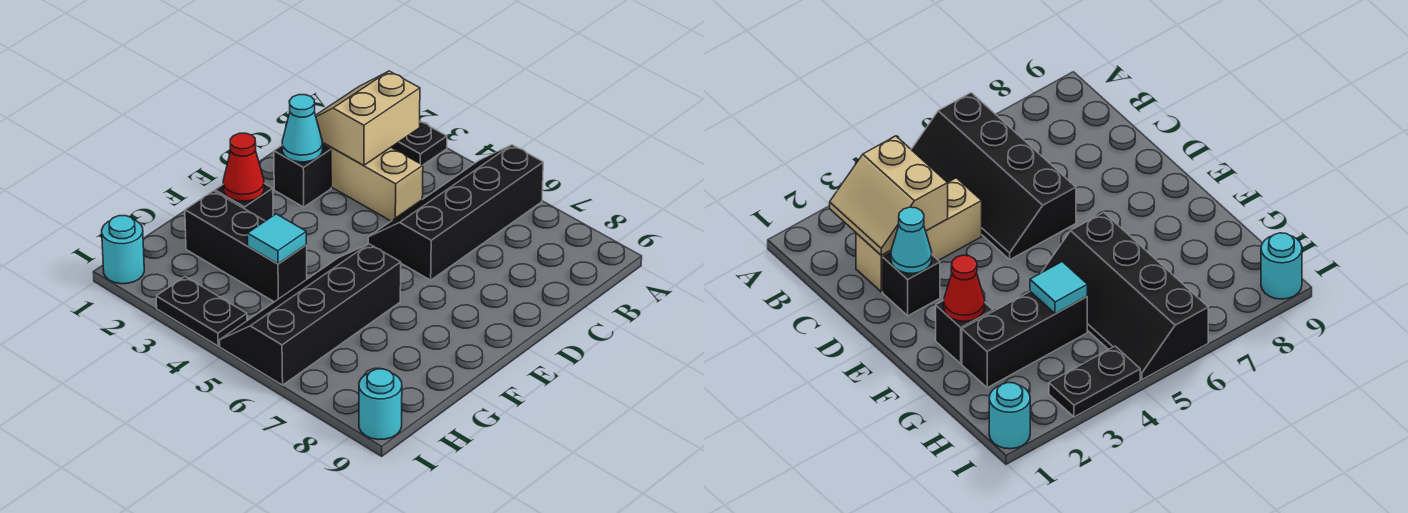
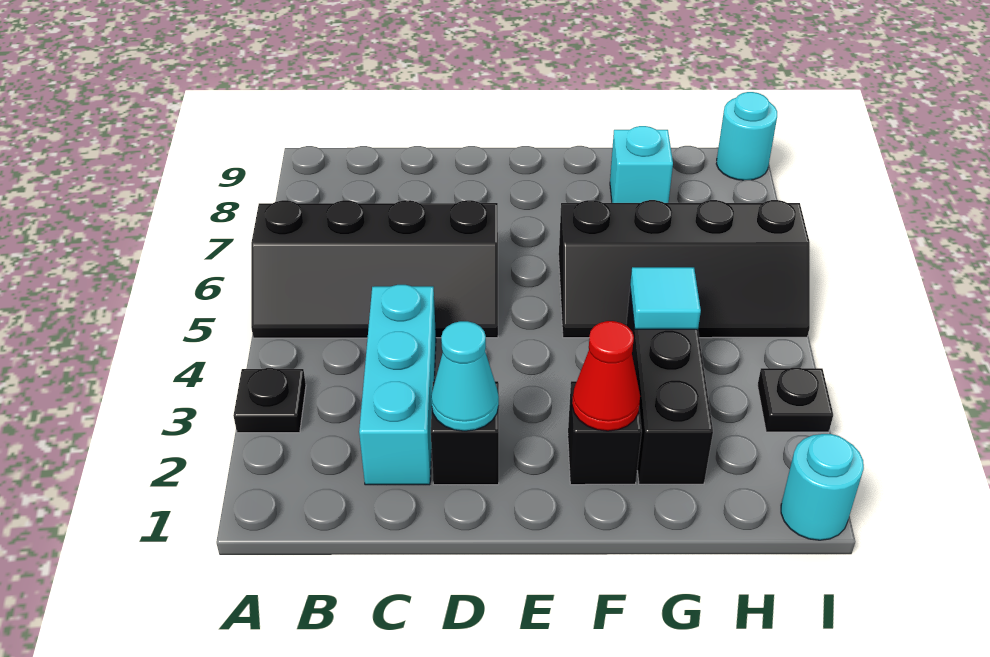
tan 2x2 slope [315,71,420,166] -> none
tan 1x3 brick [322,143,423,221] -> cyan 1x3 brick [359,285,436,485]
none -> cyan 1x1 brick [610,126,673,203]
black 1x2 plate [156,277,247,346] -> black 1x1 plate [757,368,833,432]

